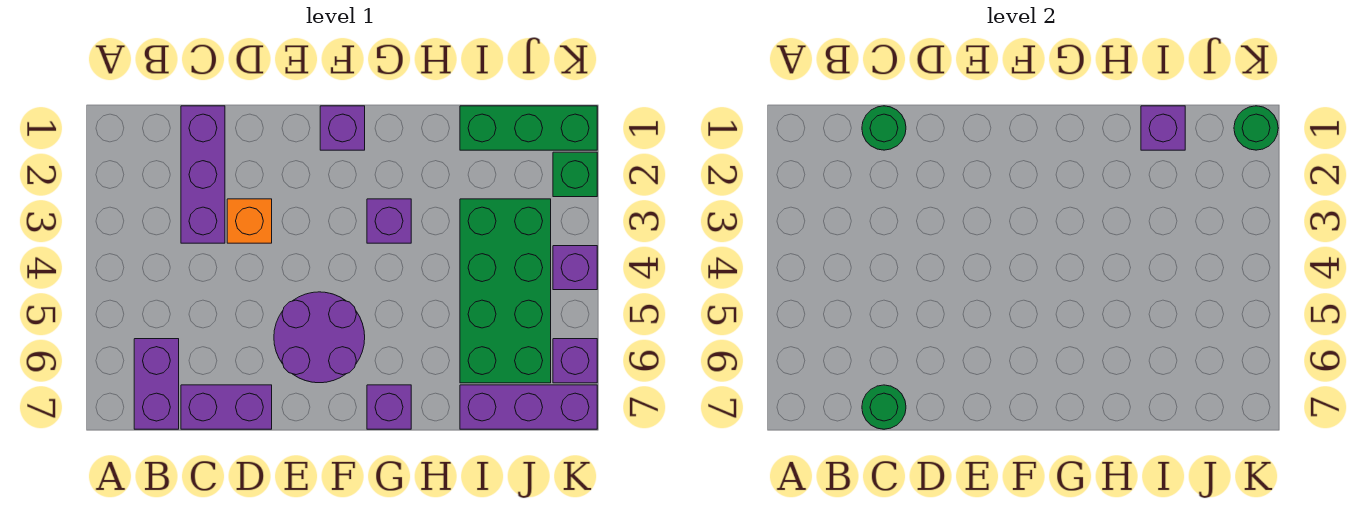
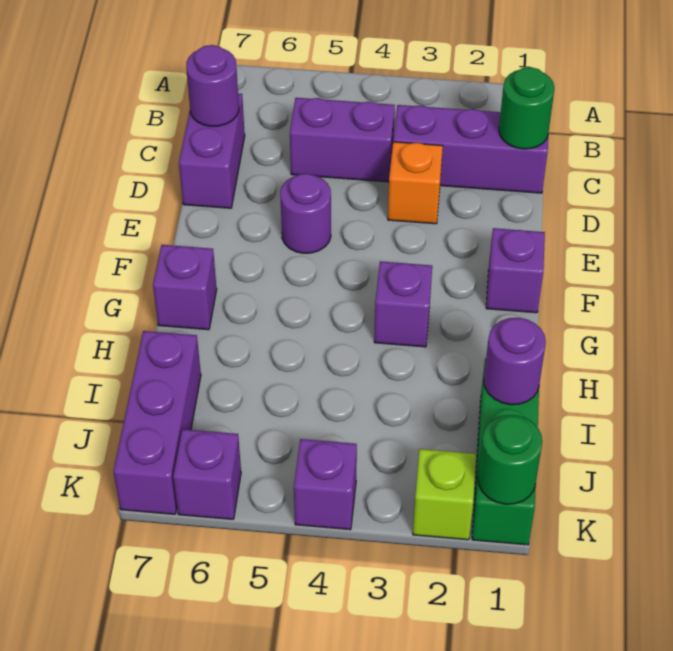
purple 1x2 brick [134,339,179,429] -> purple 1x2 brick moved to [290,98,395,182]
green 1x1 round brick [862,385,906,429] -> purple 1x1 round brick [186,45,239,126]
purple 2x2 round brick [274,292,365,383] -> purple 1x1 round brick [280,174,331,253]
purple 1x1 brick [1141,106,1185,150] -> purple 1x1 round brick [484,318,546,405]
green 2x4 brick [460,199,551,383] -> none
green 1x1 brick [553,152,597,197] -> lime 1x1 brick [413,449,476,540]

